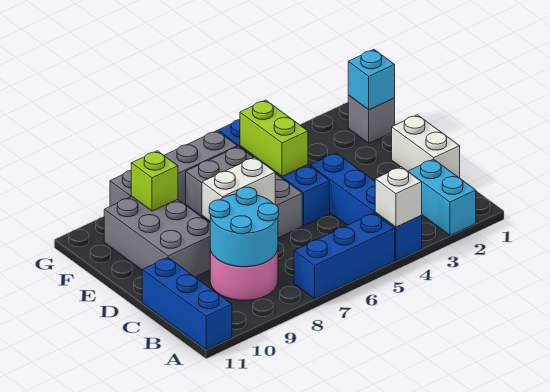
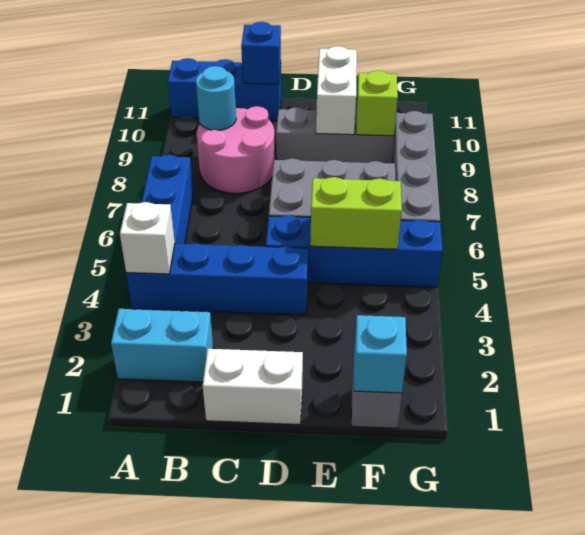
cyan 2x2 round brick [209,187,279,267] -> cyan 1x1 round brick [196,66,236,130]
none -> blue 1x1 brick [241,22,281,84]
white 1x2 brick [202,157,275,221] -> white 1x2 brick moved to [316,46,357,135]
grey 2x3 brick [104,196,210,277] -> grey 1x3 brick [276,107,394,163]

